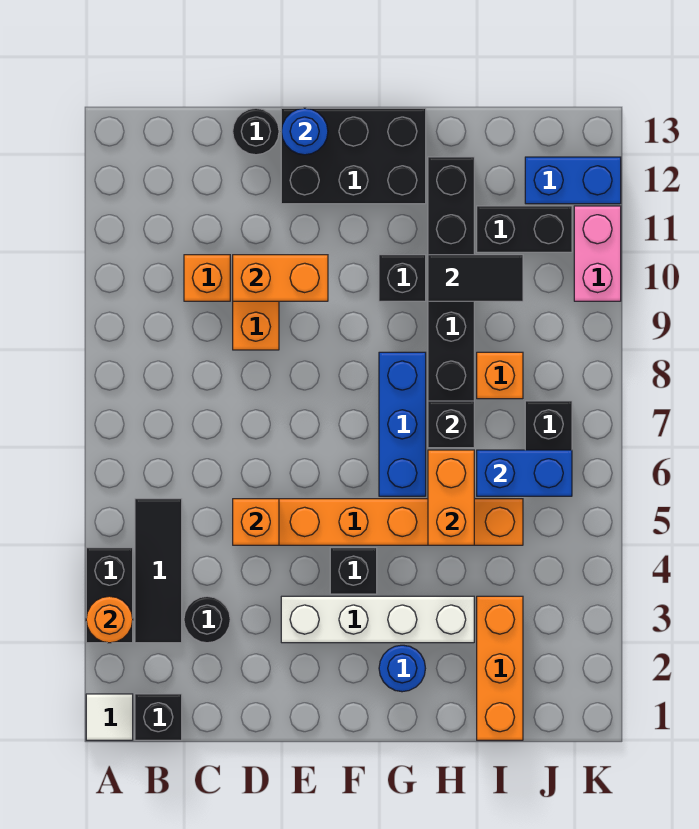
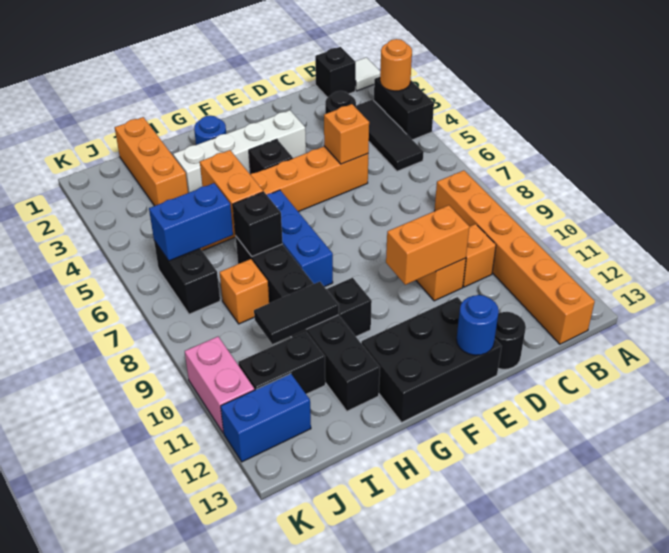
none -> orange 1x6 brick [435,170,595,344]

